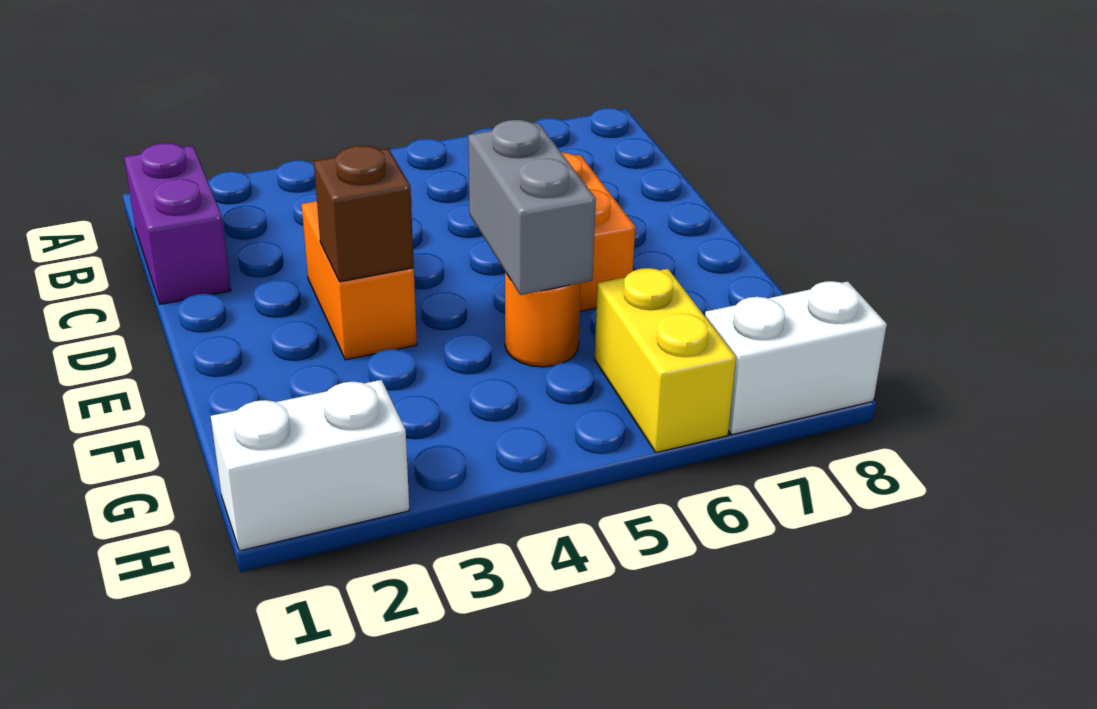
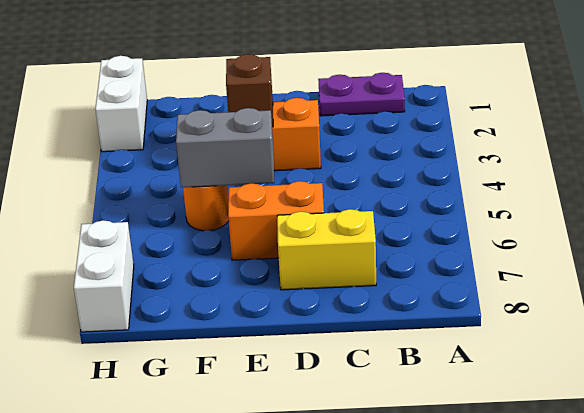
purple 1x2 brick [124,143,231,304] -> purple 1x2 plate [318,73,405,116]
yellow 1x2 brick [594,268,736,452] -> yellow 1x2 brick moved to [277,209,376,290]

